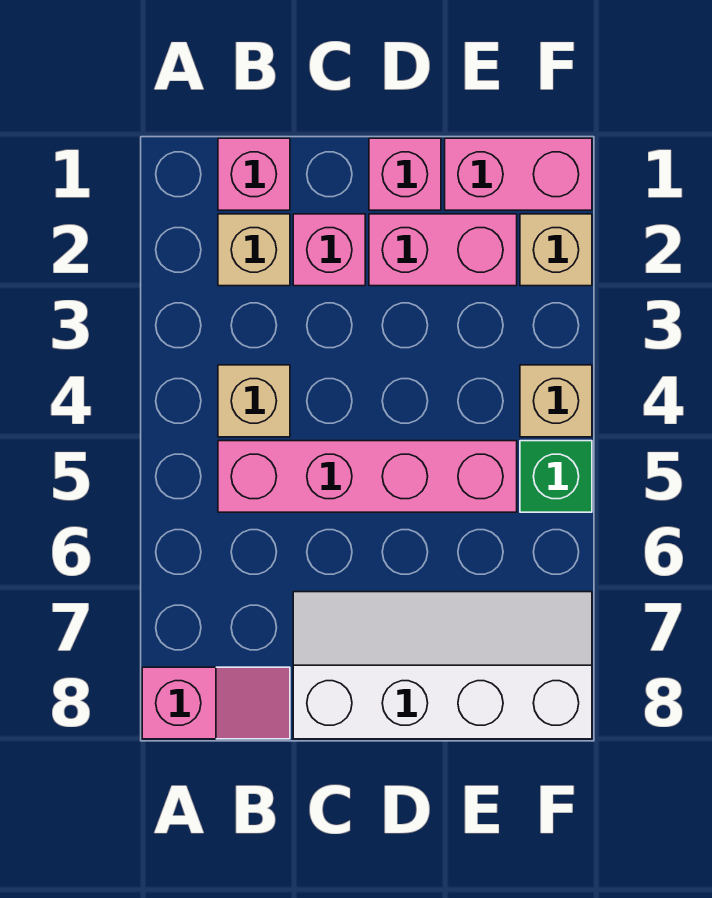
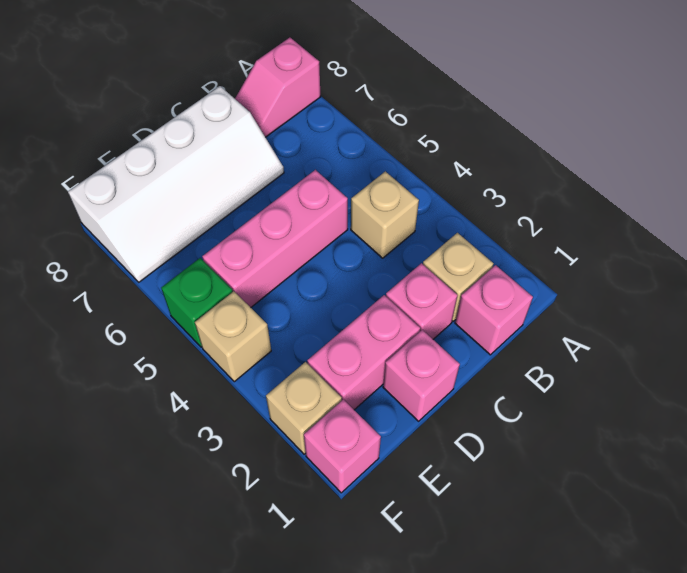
pink 1x4 brick [218,441,517,512] -> pink 1x3 brick [202,170,348,307]
pink 1x2 brick [445,138,592,210] -> pink 1x1 brick [304,399,381,493]

